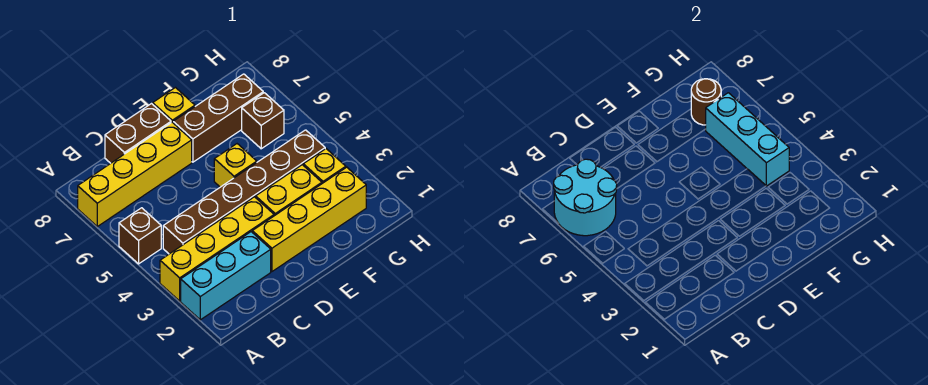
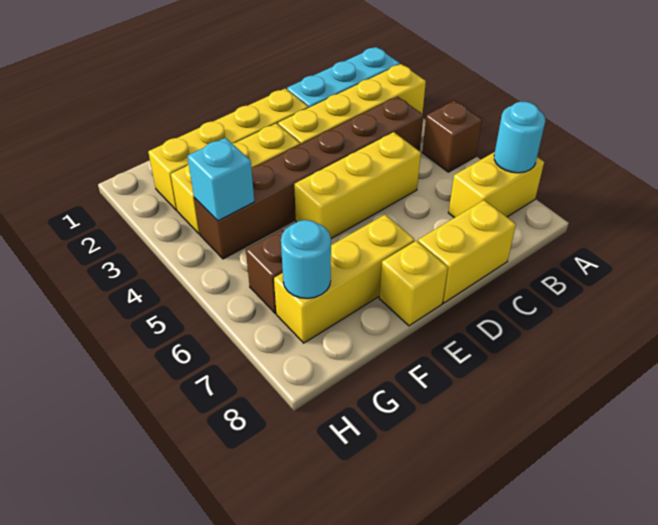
cyan 2x2 round brick [554,159,617,236] -> cyan 1x1 round brick [494,102,545,173]
yellow 1x4 brick [78,122,192,226] -> yellow 1x2 brick [448,152,544,218]
brown 1x2 brick [105,104,171,163] -> yellow 1x2 brick [418,200,516,303]
yellow 1x1 brick [214,144,257,187] -> yellow 1x3 brick [294,132,421,239]
brown 1x3 brick [173,74,263,162] -> yellow 1x3 brick [274,215,415,343]
cyan 1x3 brick [706,93,789,186] -> cyan 1x1 brick [188,138,254,221]
brown 1x1 round brick [691,79,721,125] -> cyan 1x1 round brick [281,220,331,298]

